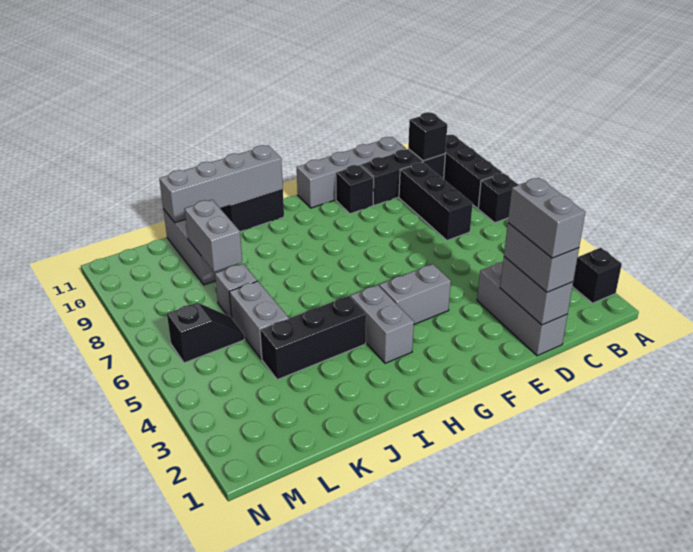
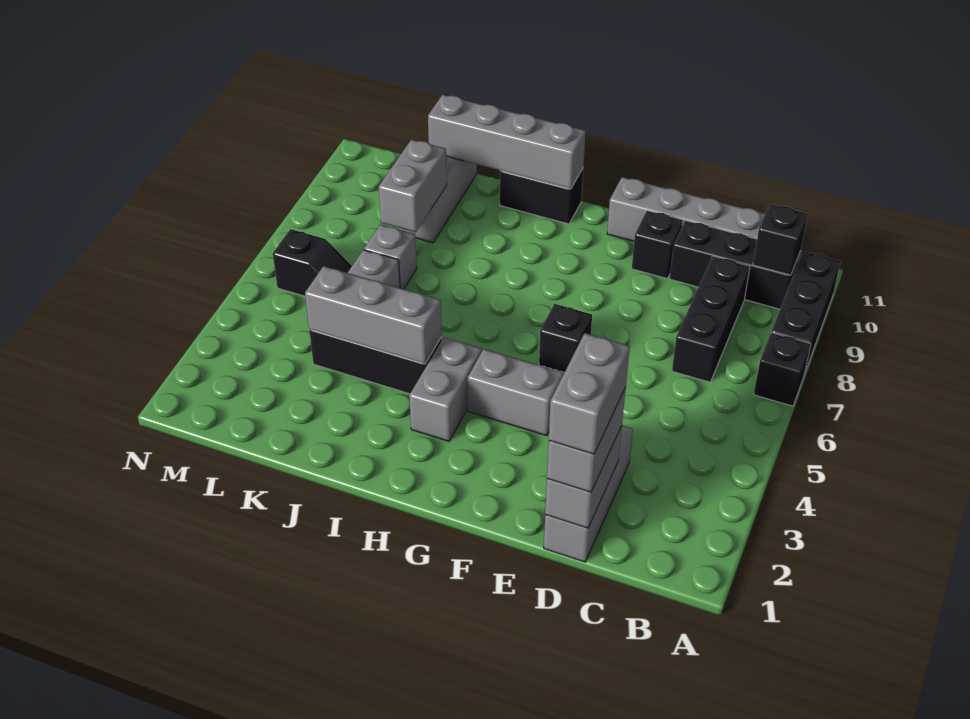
black 1x1 brick [572,248,622,303] -> black 1x1 brick moved to [539,304,592,373]
none -> grey 1x3 brick [305,266,442,364]

